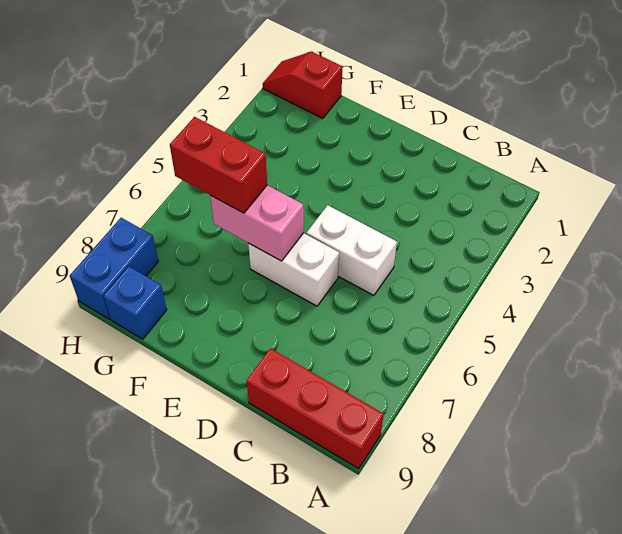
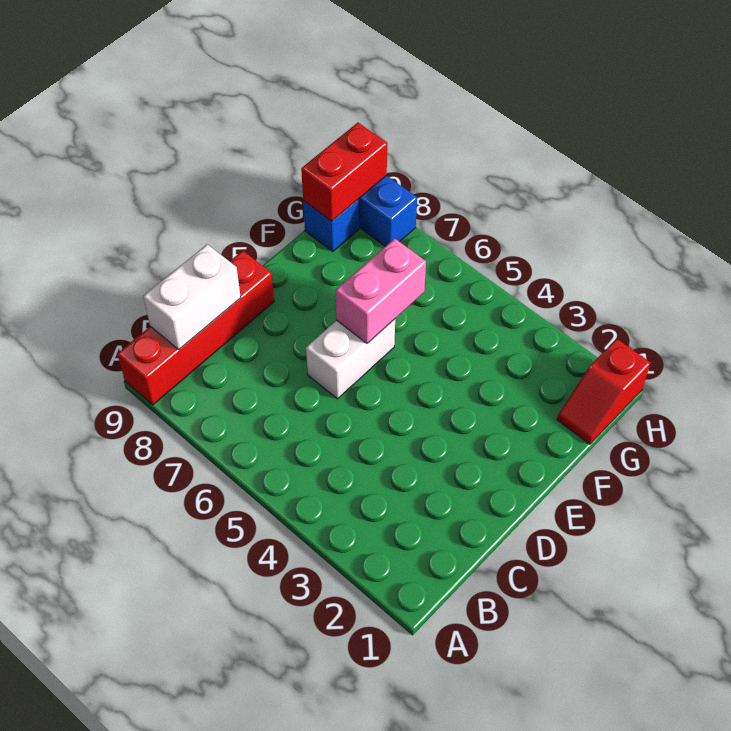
red 1x3 brick [246,348,384,469] -> red 1x4 brick [117,251,274,405]
white 1x2 brick [306,205,397,295] -> white 1x2 brick moved to [143,244,241,349]
red 1x2 brick [170,117,267,213] -> red 1x2 brick moved to [301,123,387,221]
red 1x2 slope [263,52,342,118] -> red 1x2 slope turned to [557,339,651,444]

